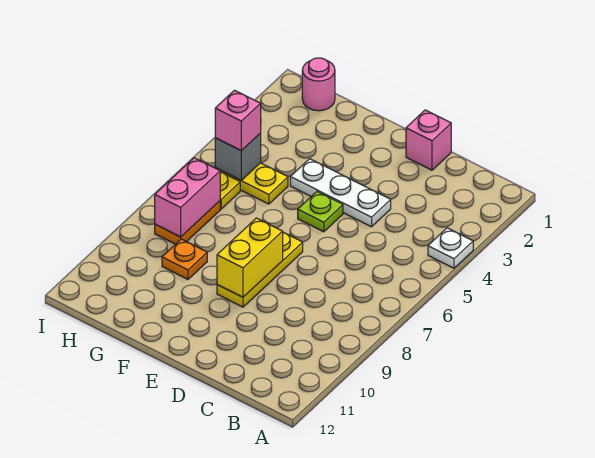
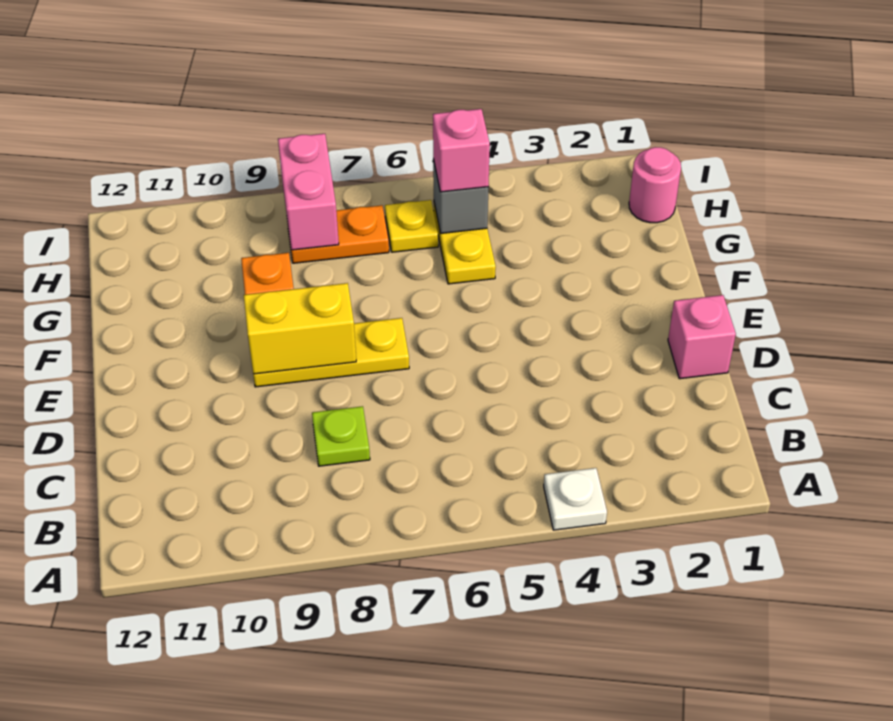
white 1x3 plate [290,159,391,227] -> none
lime 1x1 plate [298,192,343,232] -> lime 1x1 plate moved to [312,406,370,466]
pink 1x2 brick [155,158,220,237] -> pink 1x2 brick turned to [278,134,339,250]

